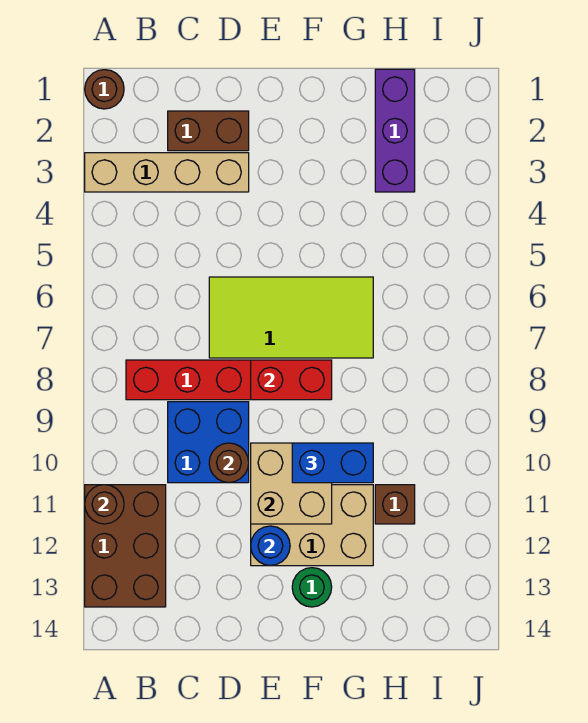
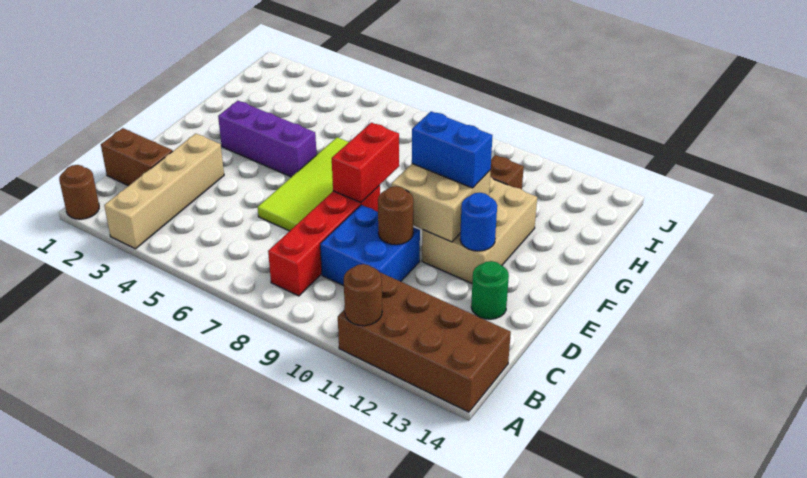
brown 2x3 brick [85,485,166,607] -> brown 2x4 brick [338,273,511,412]
brown 1x2 brick [168,111,249,151] -> brown 1x2 brick turned to [101,128,173,186]
blue 1x2 brick [292,443,373,483] -> blue 1x2 brick turned to [412,111,492,188]
green 1x1 round brick [292,568,332,607] -> green 1x1 round brick moved to [471,261,509,319]
purple 1x3 brick [375,69,415,192] -> purple 1x3 brick moved to [218,101,317,177]

